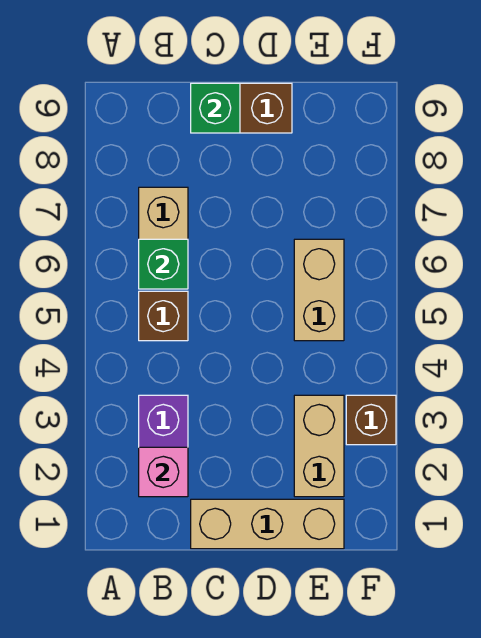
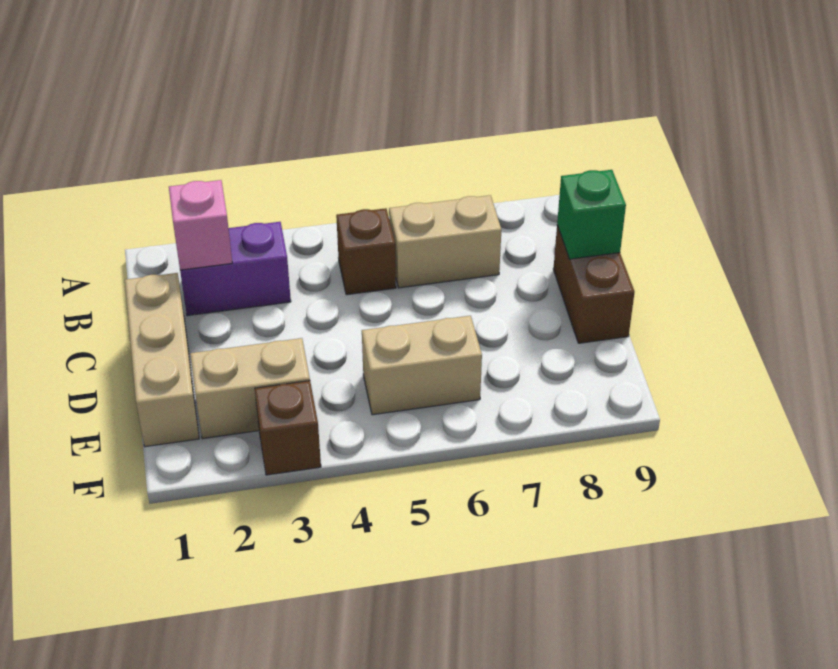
green 1x1 brick [139,239,188,289] -> none

